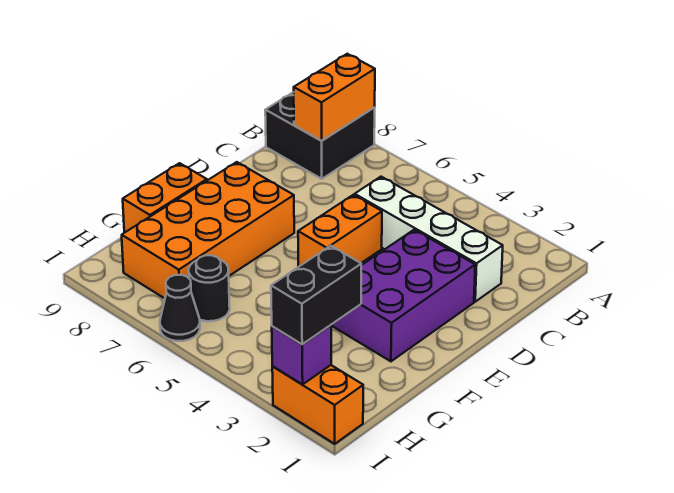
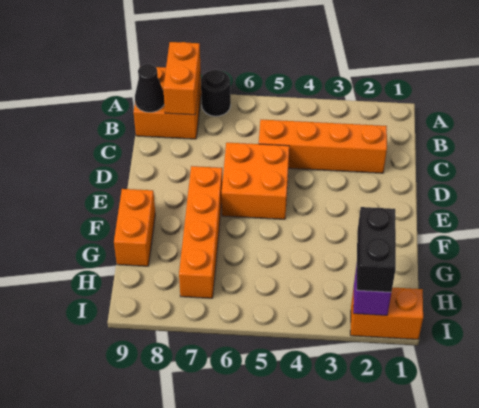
black 2x2 brick [265,92,375,179] -> orange 2x2 brick [134,67,201,139]
white 1x4 brick [355,177,503,302] -> orange 1x4 brick [259,120,387,173]
purple 2x3 brick [331,230,475,361] -> none
orange 1x2 brick [298,195,382,267] -> orange 2x2 brick [222,143,289,219]
orange 2x4 brick [122,162,294,298] -> orange 1x4 brick [179,166,223,298]
black 1x1 round brick [189,255,230,321] -> black 1x1 round brick moved to [201,70,231,116]
black 1x1 cone [160,275,200,341] -> black 1x1 cone moved to [135,64,164,112]

